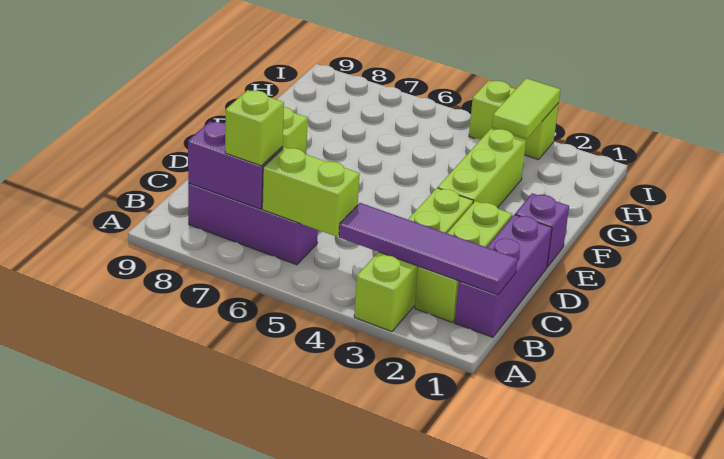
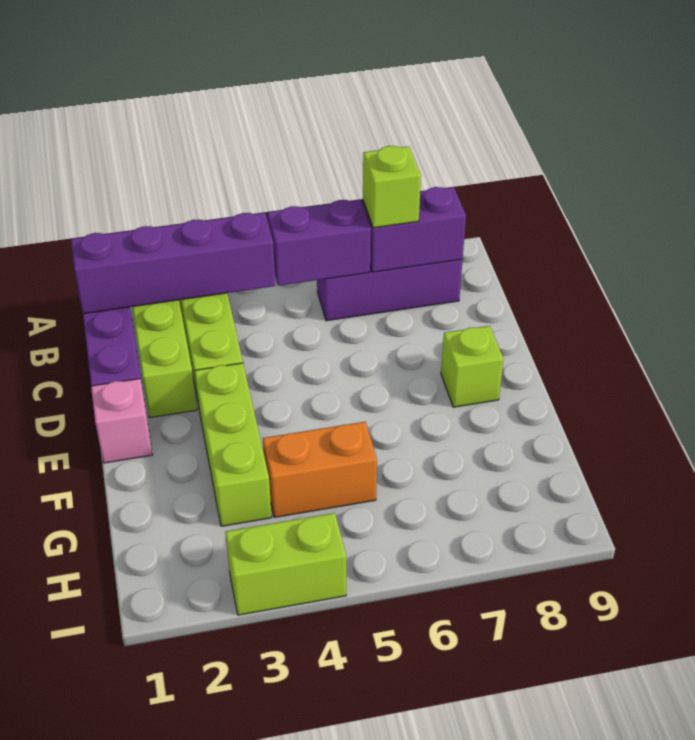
purple 1x4 tile [339,203,518,295] -> purple 1x4 brick [71,213,275,314]
lime 1x2 brick [262,147,360,237] -> purple 1x2 brick [268,200,371,286]
purple 1x1 brick [515,193,569,267] -> pink 1x1 brick [91,379,152,463]
none -> orange 1x2 brick [263,422,377,517]
lime 1x2 tile [492,78,560,138] -> none

